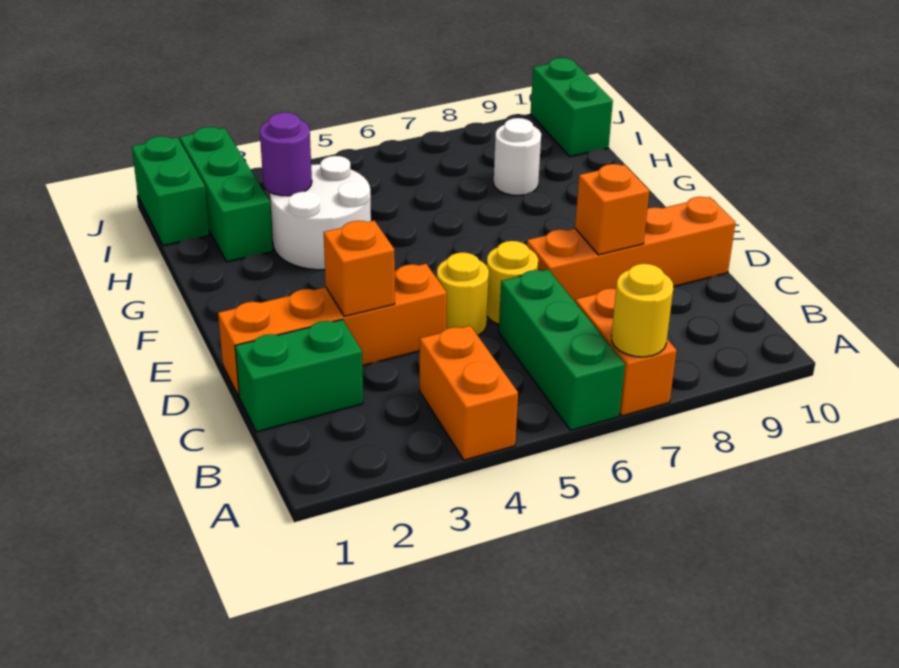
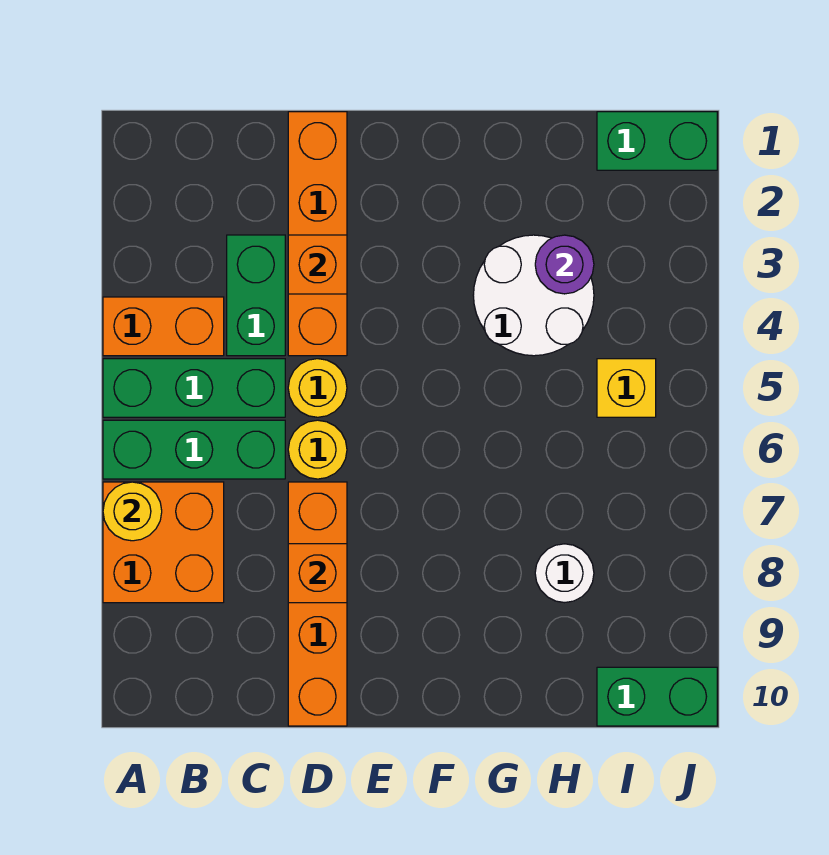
orange 1x2 brick [575,288,677,416] -> orange 2x2 brick [103,482,224,603]
green 1x2 brick [235,319,363,432] -> green 1x2 brick moved to [227,235,285,356]
green 1x3 brick [180,127,273,262] -> green 1x3 brick moved to [103,359,285,417]
none -> yellow 1x1 brick [597,359,656,417]

